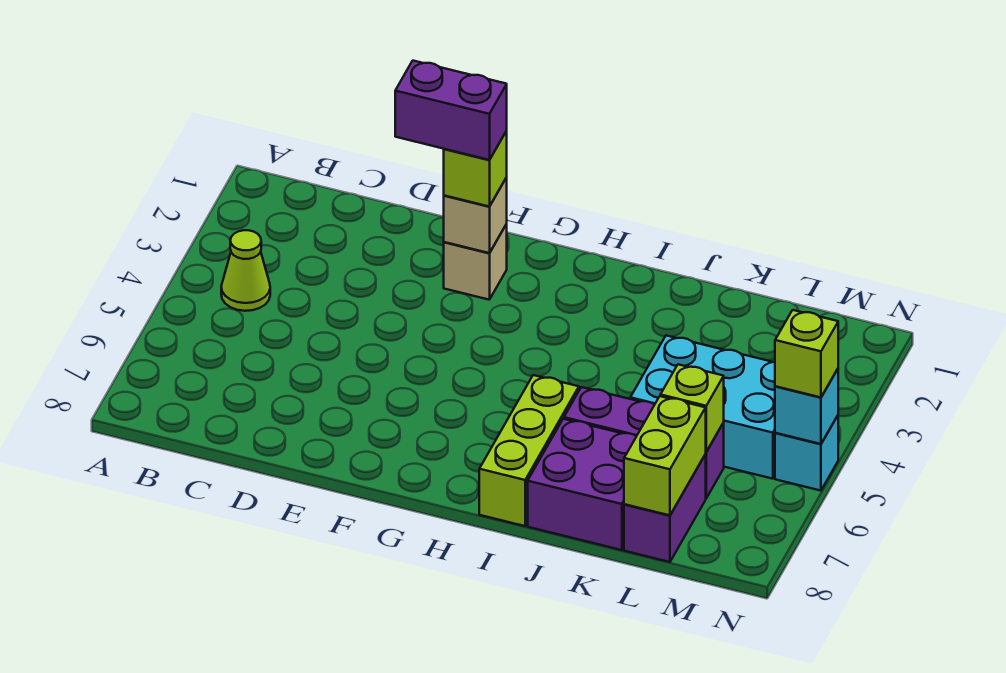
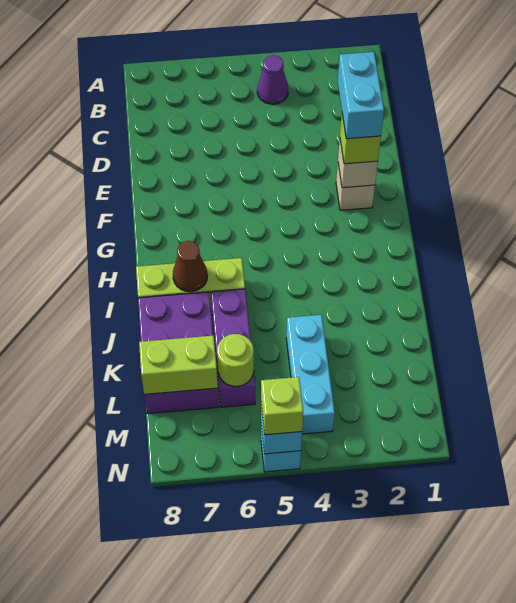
lime 1x1 cone [221,230,270,311] -> purple 1x1 cone [257,55,288,104]
purple 1x2 brick [395,61,507,160] -> cyan 1x2 brick [338,52,384,139]
none -> brown 1x1 cone [173,241,208,292]
cyan 2x3 brick [630,336,775,479] -> cyan 1x3 brick [286,315,335,434]
lime 1x1 brick [660,364,724,452] -> lime 1x1 round brick [217,334,254,386]

